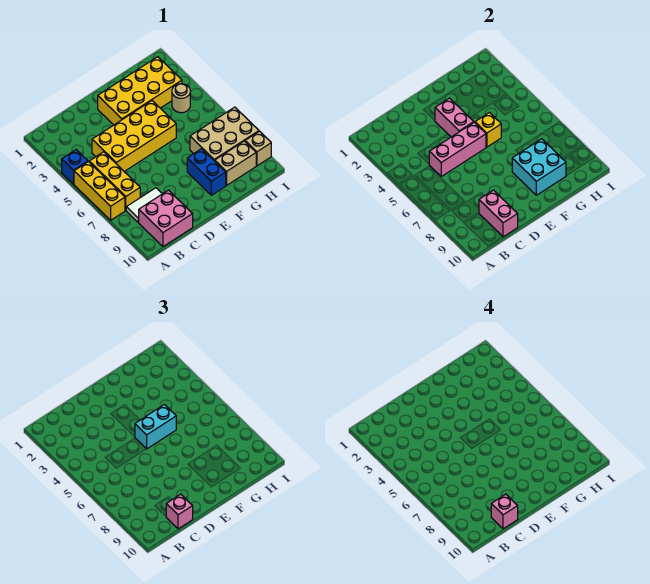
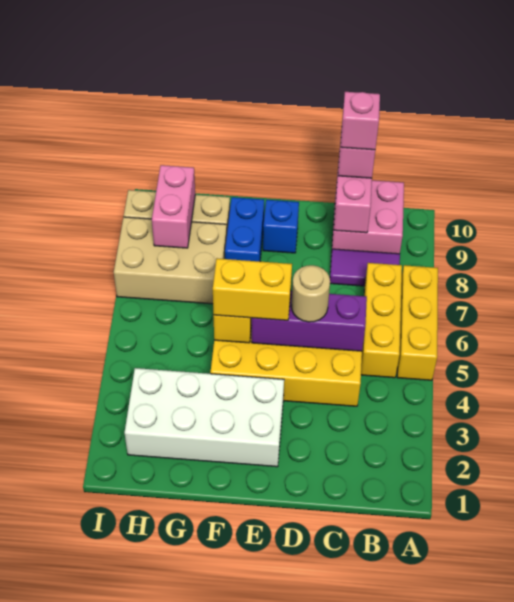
blue 1x1 brick [62,150,88,184] -> blue 1x1 brick moved to [263,200,299,253]
white 1x2 tile [126,188,162,222] -> purple 1x2 tile [330,249,400,286]
pink 1x3 brick [429,122,486,176] -> purple 1x3 brick [252,291,367,351]
yellow 2x4 brick [98,57,182,125] -> white 2x4 brick [125,368,284,467]
pink 1x2 brick [435,98,474,137] -> pink 1x2 brick moved to [152,165,195,248]
cyan 1x2 brick [135,405,176,449] -> yellow 1x2 brick [213,258,292,320]
cyan 2x2 brick [512,139,566,195] -> none
tan 1x1 round brick [172,84,190,113] -> tan 1x1 round brick moved to [291,265,330,322]

